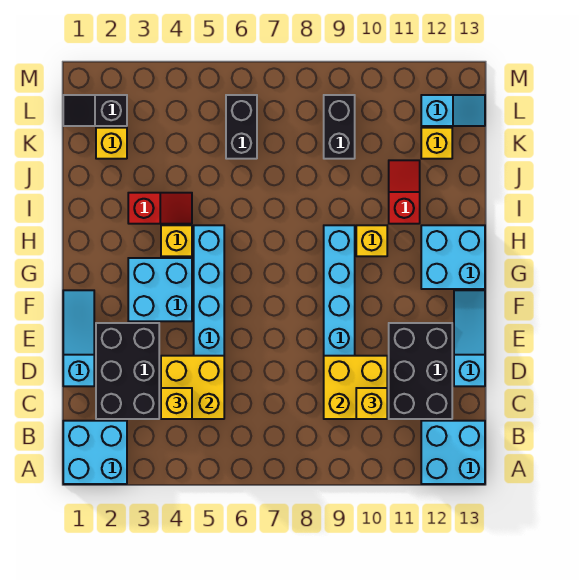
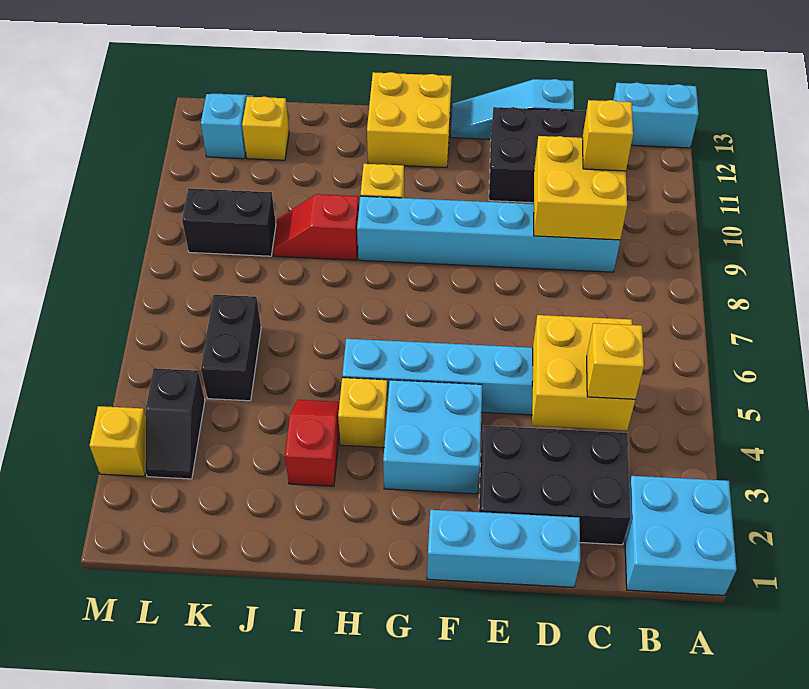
cyan 2x2 brick [421,421,485,484] -> cyan 1x2 brick [613,82,699,148]
cyan 1x3 slope [63,290,94,386] -> cyan 1x3 brick [427,510,580,587]
cyan 2x2 brick [421,225,485,289] -> yellow 2x2 brick [367,72,452,168]
red 1x2 slope [389,160,420,224] -> red 1x2 slope moved to [273,194,359,260]
yellow 1x1 brick [96,128,127,159] -> yellow 1x1 brick moved to [90,406,146,477]
black 1x2 brick [226,95,257,159] -> black 1x2 brick turned to [201,295,261,401]
black 1x2 slope [63,95,127,126] -> black 1x2 slope moved to [145,368,205,479]

